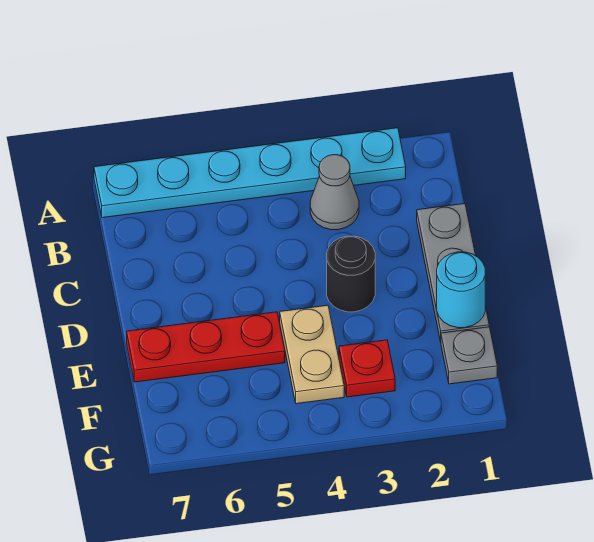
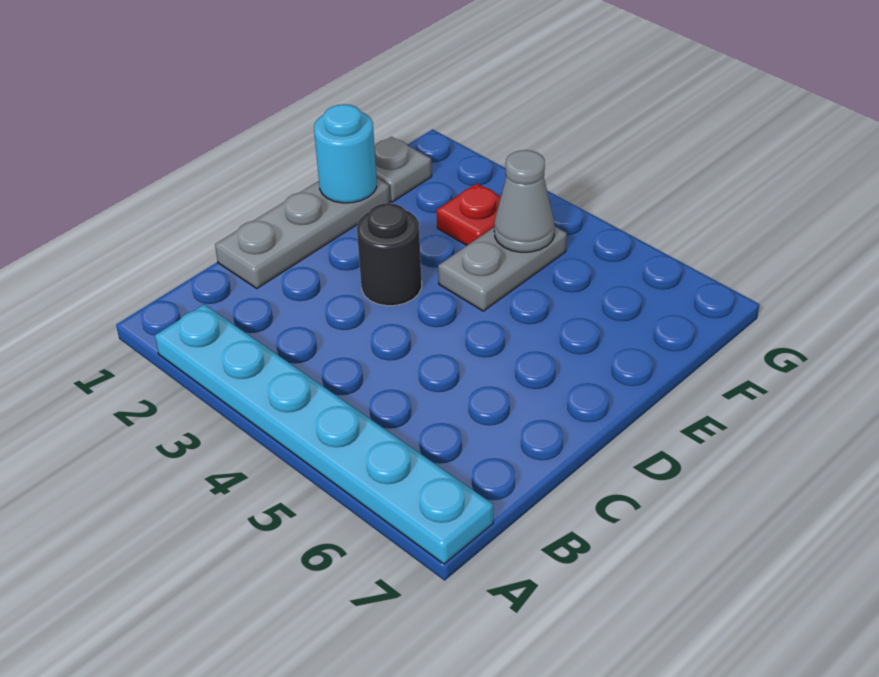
grey 1x1 cone [310,155,359,230] -> grey 1x1 cone moved to [494,150,555,252]
tan 1x2 plate [280,305,344,404] -> grey 1x2 plate [438,227,567,311]
red 1x3 plate [127,312,285,382] -> none

